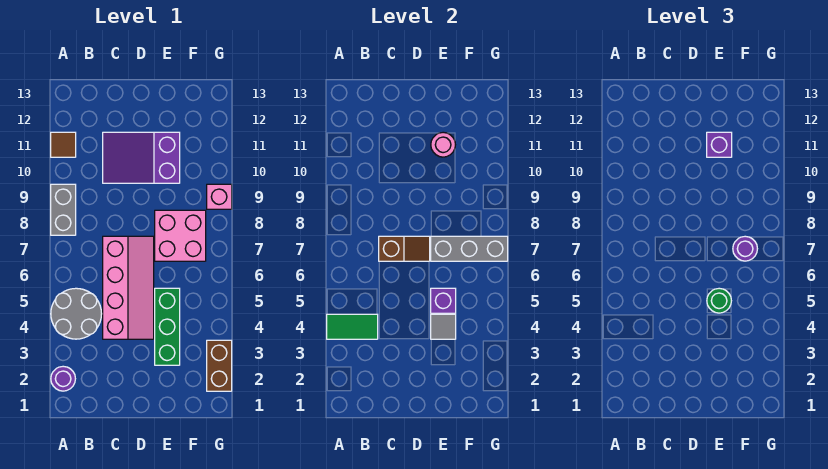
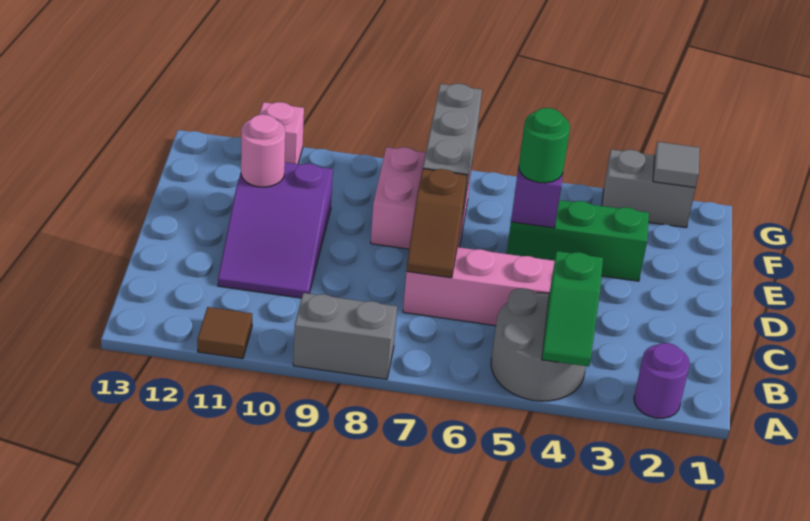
green 1x2 tile [327,314,378,339] -> green 1x2 slope [542,251,603,367]
brown 1x2 slope [379,236,430,261] -> brown 1x2 slope turned to [407,169,467,278]
grey 1x1 tile [431,314,456,339] -> grey 1x1 tile moved to [653,142,700,188]
purple 1x1 brick [707,132,732,157] -> none
purple 1x1 round brick [733,236,757,261] -> none
brown 1x2 brick [207,340,232,391] -> grey 1x2 brick [602,149,696,228]
pink 1x1 brick [207,184,232,209] -> pink 1x1 brick moved to [259,102,304,164]

